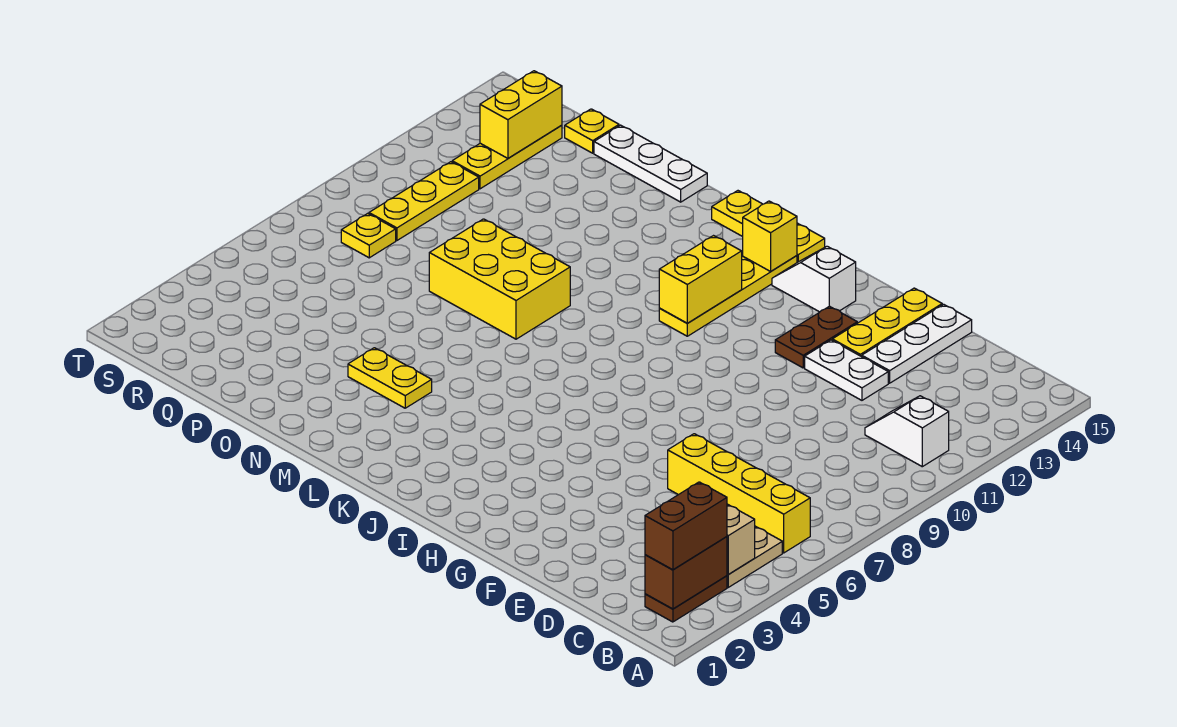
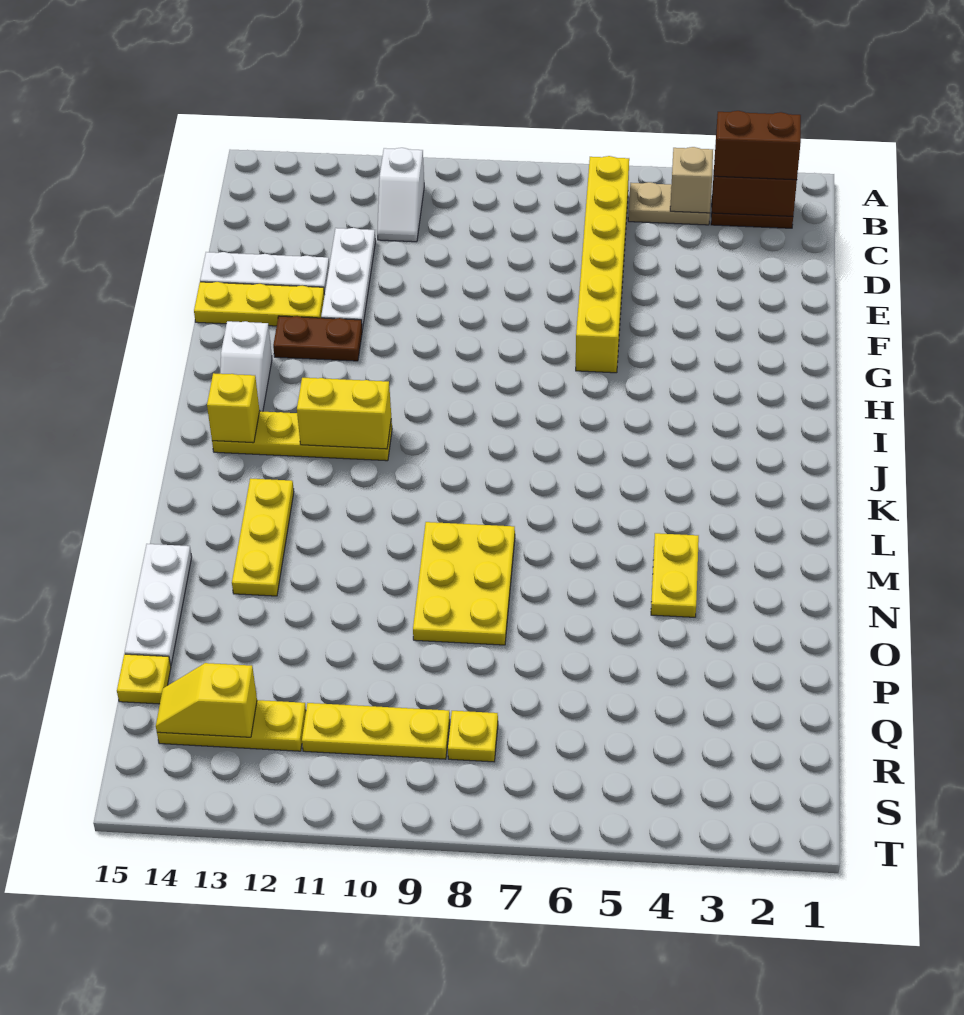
yellow 1x4 brick [668,434,810,553] -> yellow 1x6 brick [576,156,629,373]
white 1x2 plate [805,340,888,400] -> white 1x3 plate [321,228,376,330]
yellow 1x3 plate [712,191,825,262] -> yellow 1x3 plate moved to [232,479,294,596]
yellow 2x3 brick [429,219,570,339] -> yellow 2x3 plate [413,522,515,645]
yellow 1x2 brick [480,71,562,158] -> yellow 1x2 slope [156,663,257,737]

